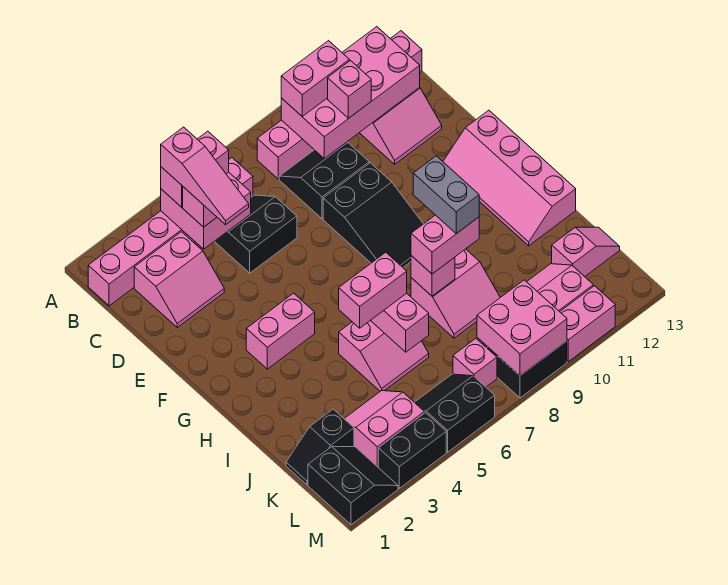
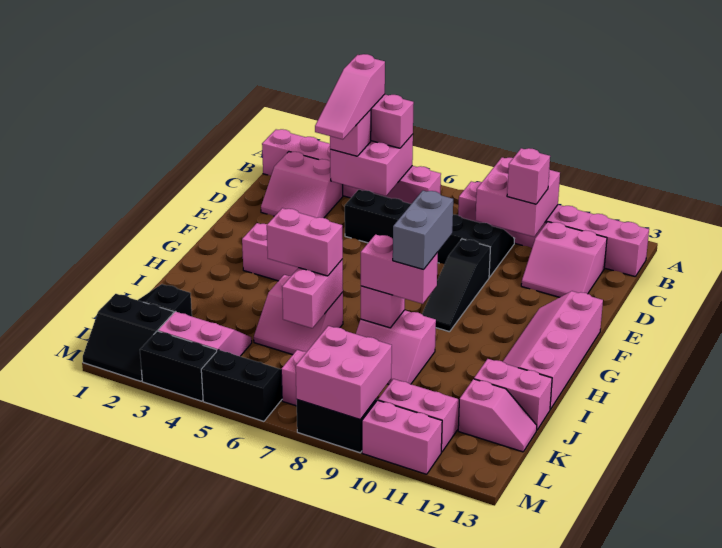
pink 2x4 brick [281,27,420,158] -> pink 2x2 brick [475,157,560,237]
pink 1x2 brick [281,41,349,117] -> pink 1x2 brick moved to [474,359,552,430]
black 2x3 slope [323,163,423,267] -> black 1x3 slope [422,239,490,332]
black 2x2 slope [308,446,398,525] -> black 2x2 slope turned to [83,294,173,381]

